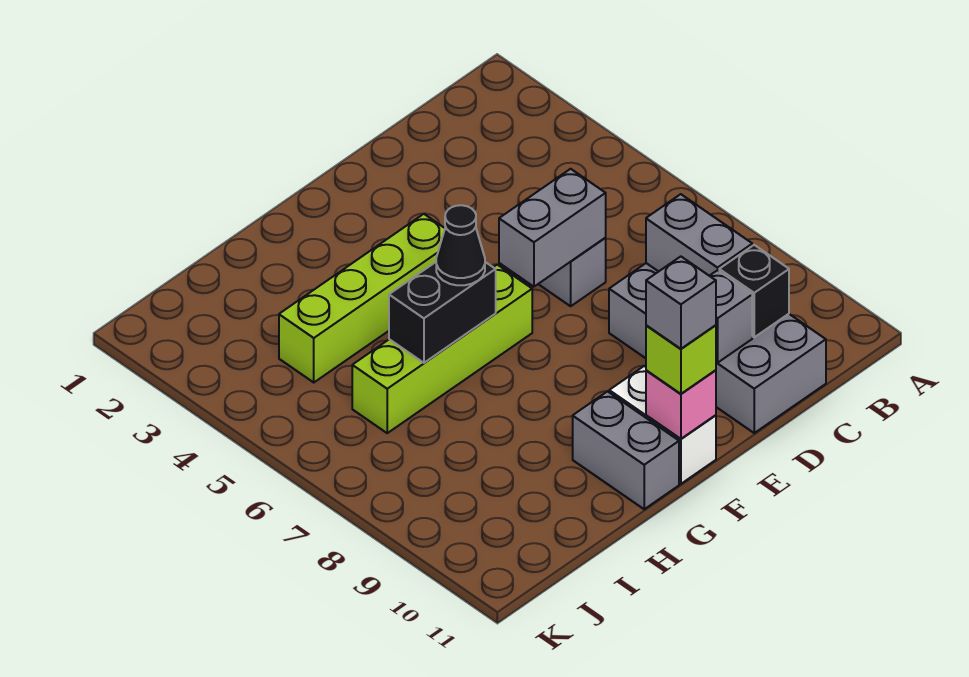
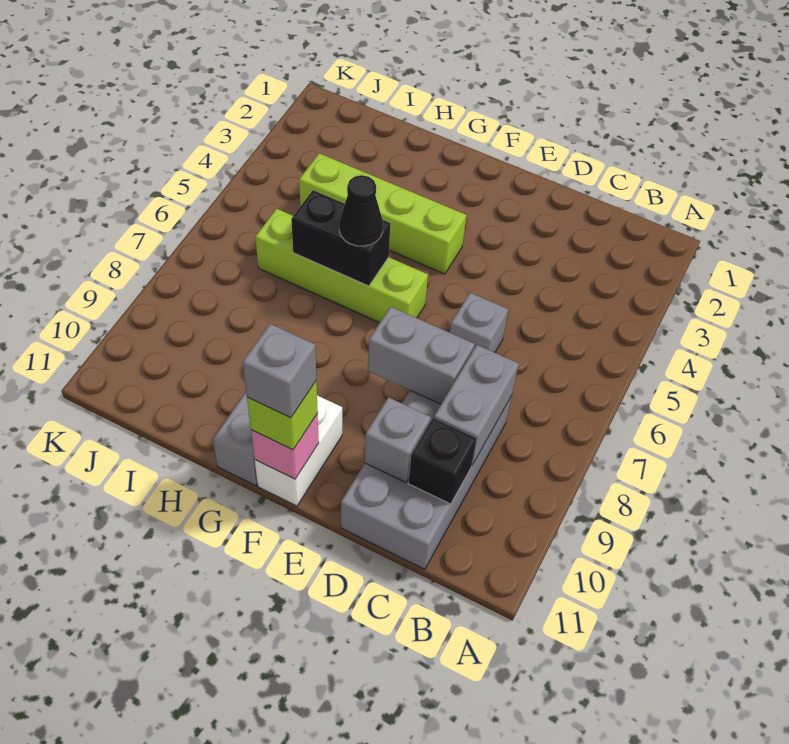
grey 1x2 brick [499,169,606,287] -> grey 1x2 brick moved to [368,307,474,404]

